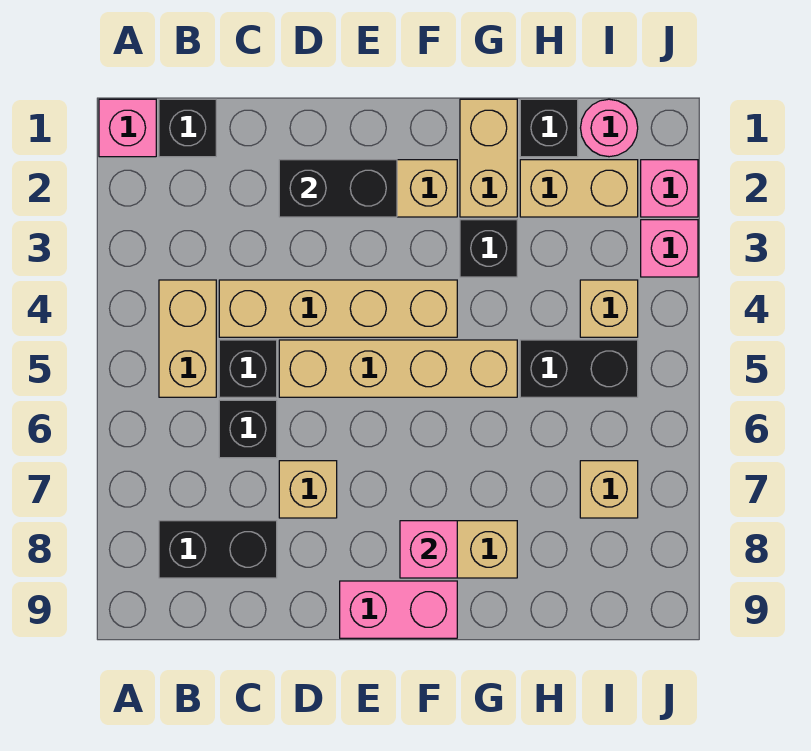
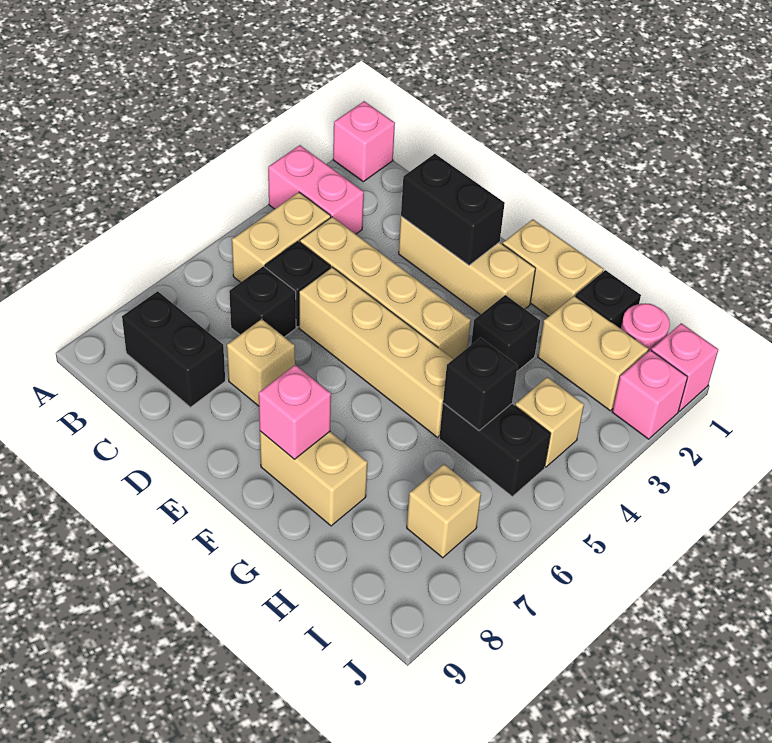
black 1x1 brick [159,99,216,157] -> black 1x1 brick moved to [443,338,518,430]
pink 1x2 brick [340,581,457,638] -> pink 1x2 brick moved to [268,145,364,234]
tan 1x2 brick [460,99,517,217] -> tan 1x2 brick turned to [503,219,603,316]
pink 1x1 brick [641,220,698,277] -> pink 1x1 brick moved to [651,323,718,411]

